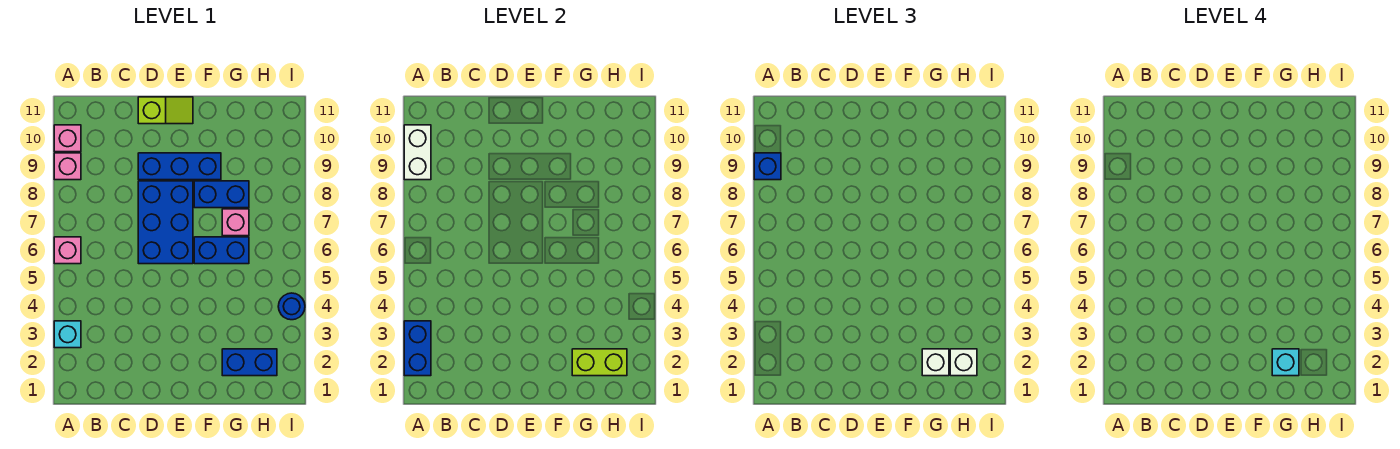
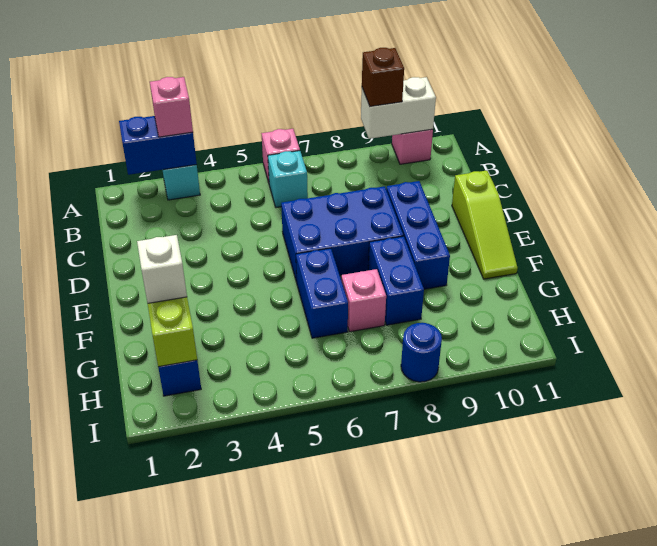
pink 1x1 brick [54,153,81,180] -> pink 1x1 brick moved to [150,77,193,137]
blue 1x1 brick [754,153,781,180] -> brown 1x1 brick [362,48,404,106]
lime 1x2 slope [138,97,193,124] -> lime 1x3 slope [452,170,518,279]
cyan 1x1 brick [1272,349,1299,376] -> cyan 1x1 brick moved to [268,151,308,207]
white 1x1 brick [950,349,977,376] -> none
blue 1x1 round brick [278,293,305,320] -> blue 1x1 round brick moved to [401,323,442,382]

